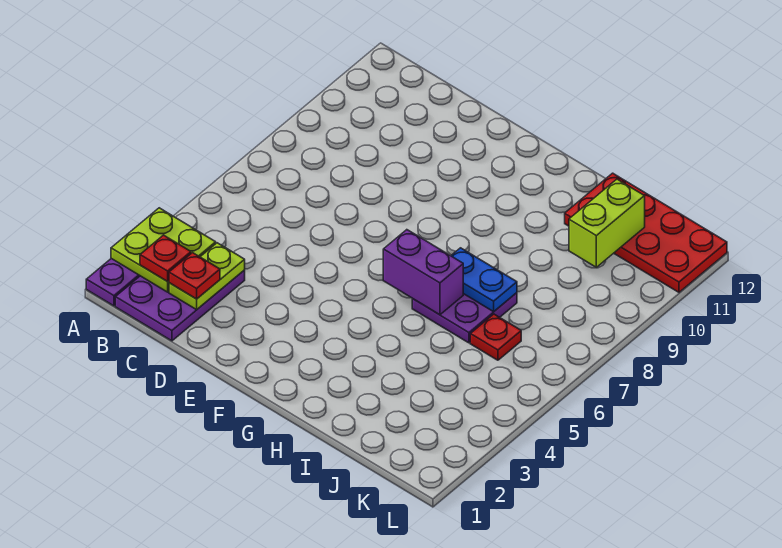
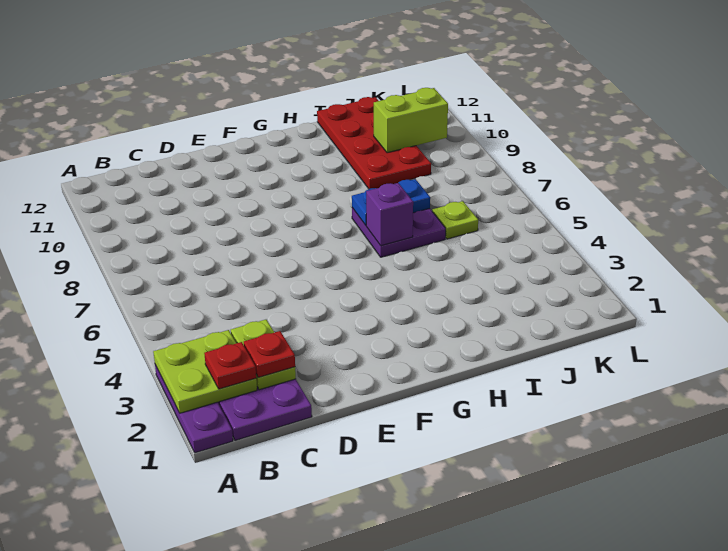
purple 1x2 brick [383,230,463,315] -> purple 1x1 brick [366,183,413,246]
red 2x4 plate [565,173,727,292] -> red 2x4 plate turned to [317,97,431,189]
red 1x1 plate [470,314,521,360] -> lime 1x1 plate [432,201,478,239]
lime 1x2 brick [569,179,645,267] -> lime 1x2 brick turned to [374,88,448,153]

